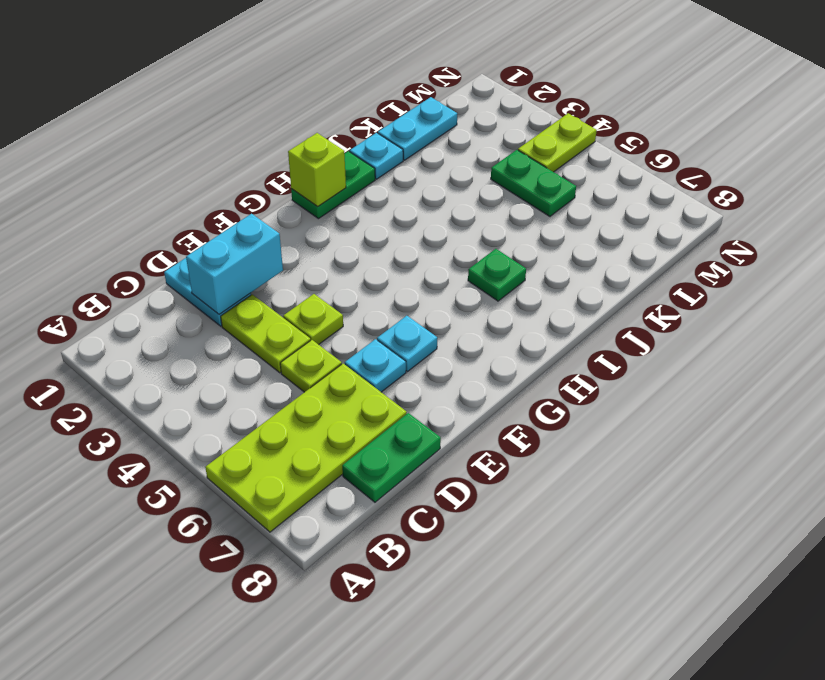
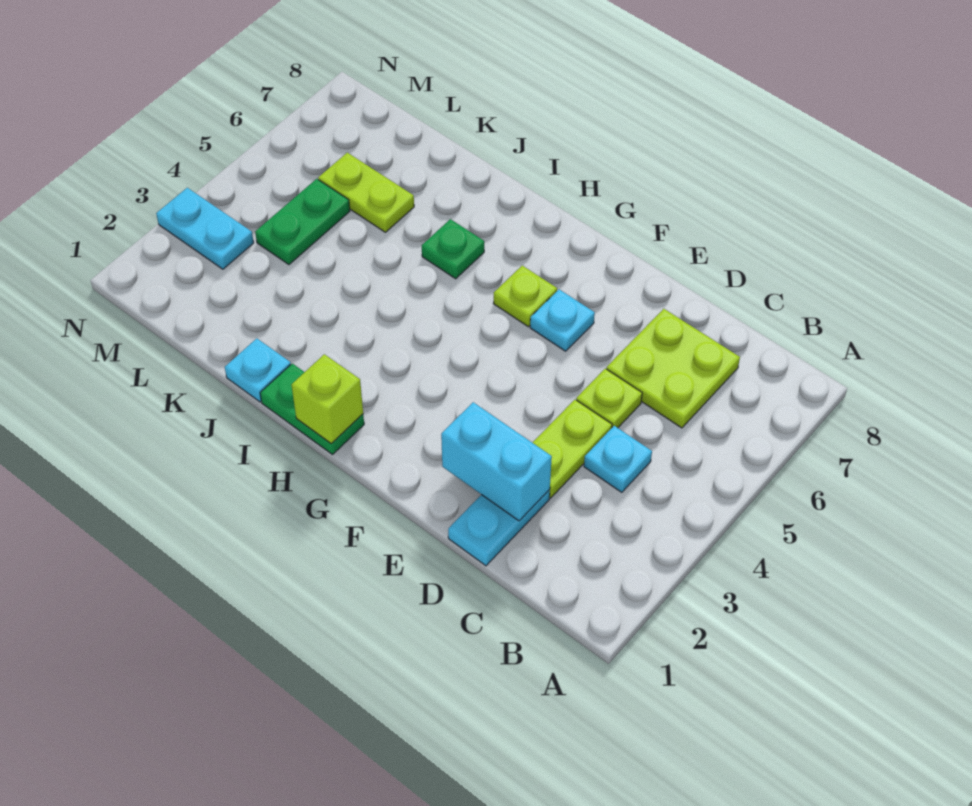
lime 2x4 plate [205,364,407,532] -> lime 2x2 plate [606,309,740,428]
green 1x2 plate [342,413,441,502] -> none
lime 1x1 plate [283,294,343,345] -> lime 1x1 plate moved to [493,266,557,327]
cyan 1x1 plate [345,339,406,392] -> cyan 1x1 plate moved to [584,426,652,492]
cyan 1x2 plate [378,97,457,160] -> cyan 1x2 plate moved to [156,188,254,269]
lime 1x2 plate [518,113,597,172] -> lime 1x2 plate moved to [318,153,414,232]

